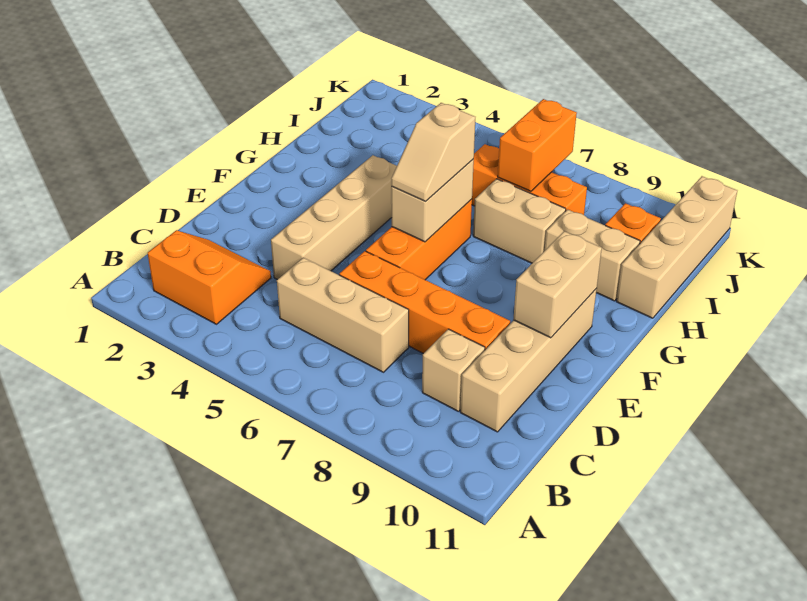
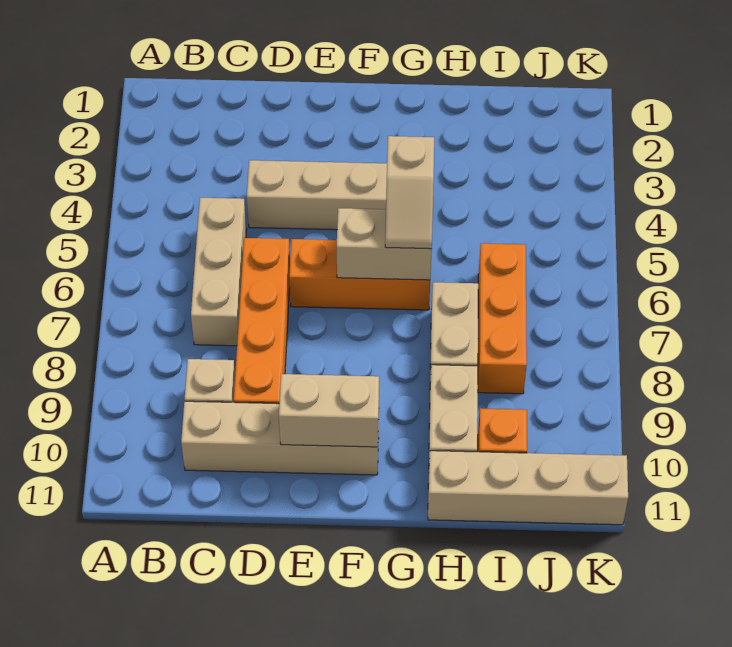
orange 2x2 slope [148,230,271,324] -> none
tan 1x2 slope [391,103,475,202] -> tan 1x2 slope turned to [385,136,434,249]
orange 1x2 brick [498,99,577,191] -> none

